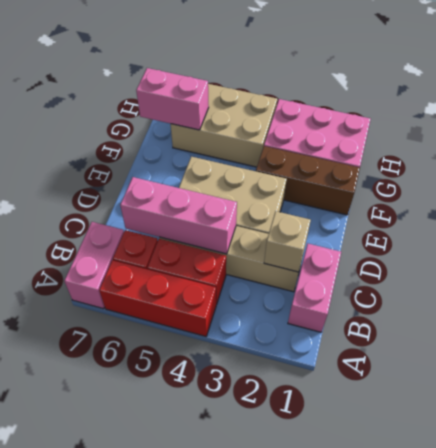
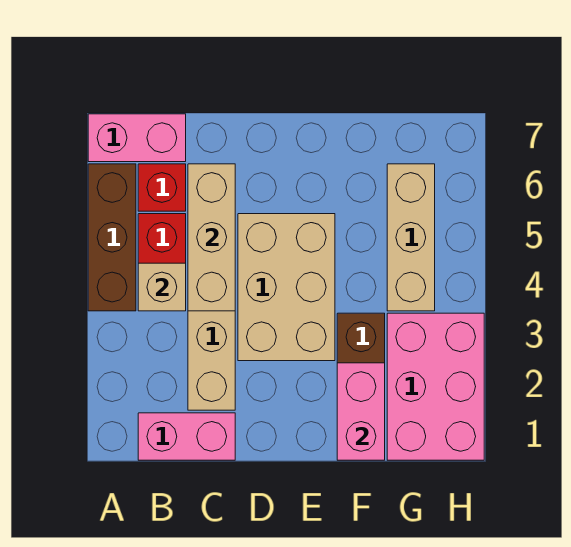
red 1x3 brick [99,260,216,336] -> brown 1x3 brick [88,164,136,311]
tan 1x1 brick [264,211,311,272] -> tan 1x1 brick moved to [138,263,186,311]
pink 1x3 brick [120,177,237,254] -> tan 1x3 brick [188,164,235,311]
tan 2x3 brick [171,84,277,167] -> tan 1x3 brick [387,164,435,311]
pink 1x2 brick [136,68,209,130] -> pink 1x2 brick moved to [337,363,385,460]

